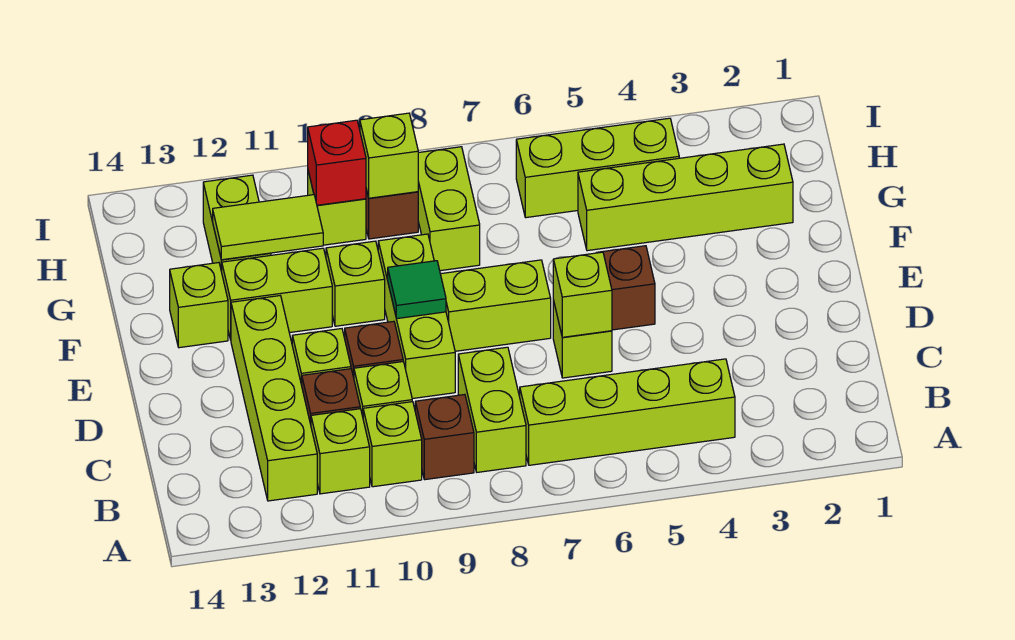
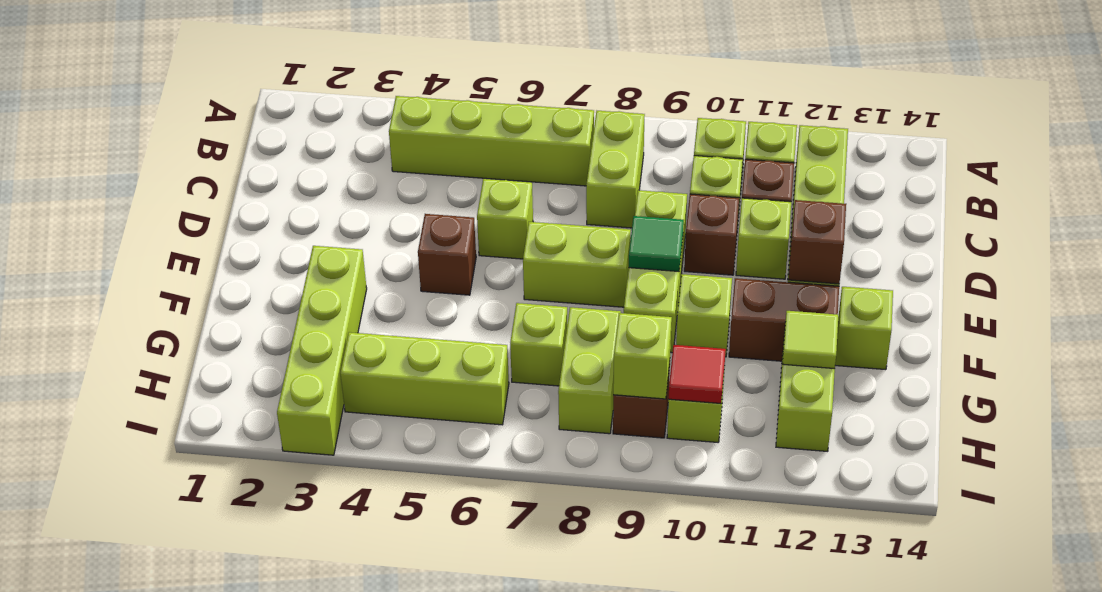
brown 1x1 brick [415,395,474,480] -> brown 1x1 brick moved to [788,200,846,284]
lime 1x1 brick [553,252,612,337] -> lime 1x1 brick moved to [510,303,567,386]
lime 1x2 brick [222,248,332,340] -> brown 1x2 brick [729,278,839,361]
lime 1x4 brick [578,144,793,251] -> lime 1x4 brick turned to [277,246,367,455]
lime 1x2 tile [213,195,323,260] -> lime 1x1 tile [782,311,838,369]
red 1x1 brick [308,120,366,205] -> red 1x1 tile [669,345,726,403]

